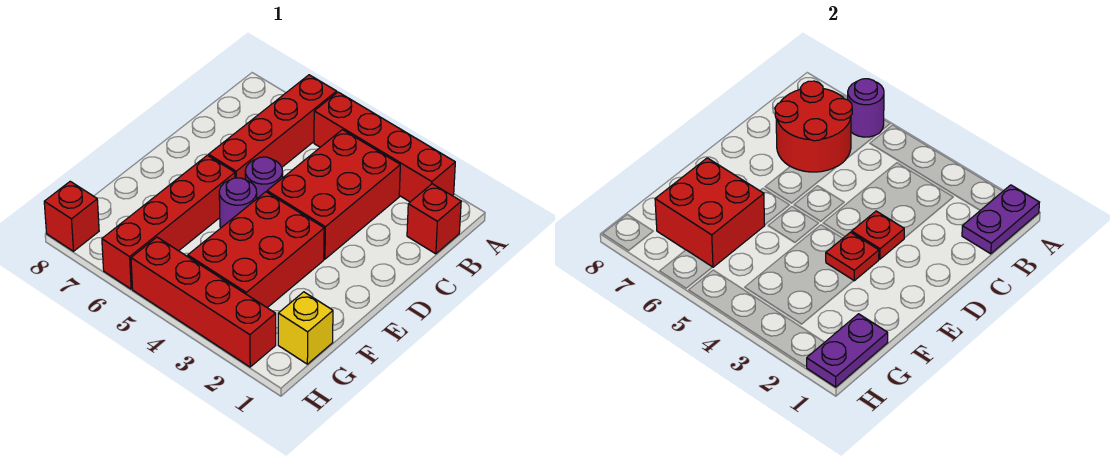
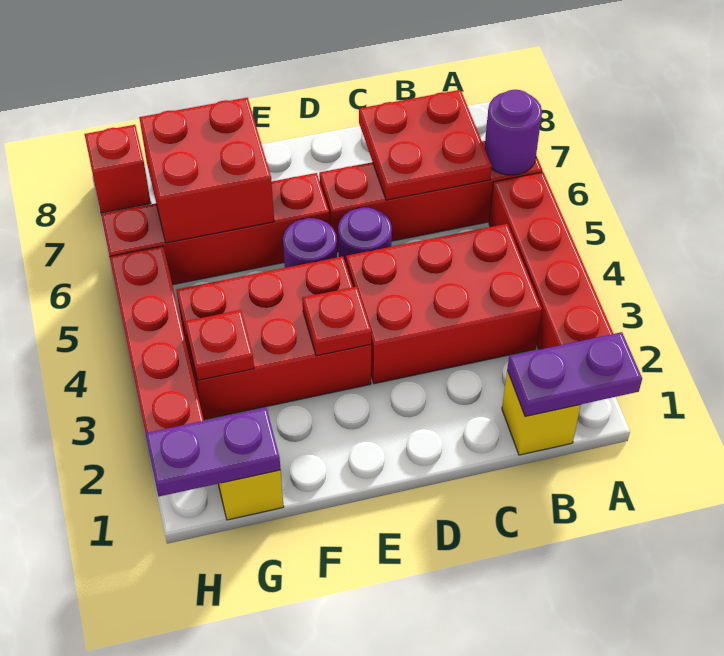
red 1x1 brick [407,184,461,254] -> yellow 1x1 brick [502,371,581,455]
red 2x2 round brick [775,81,852,172] -> red 2x2 plate [359,90,492,200]
red 1x1 plate [852,211,904,259] -> red 1x1 plate moved to [185,310,254,380]

